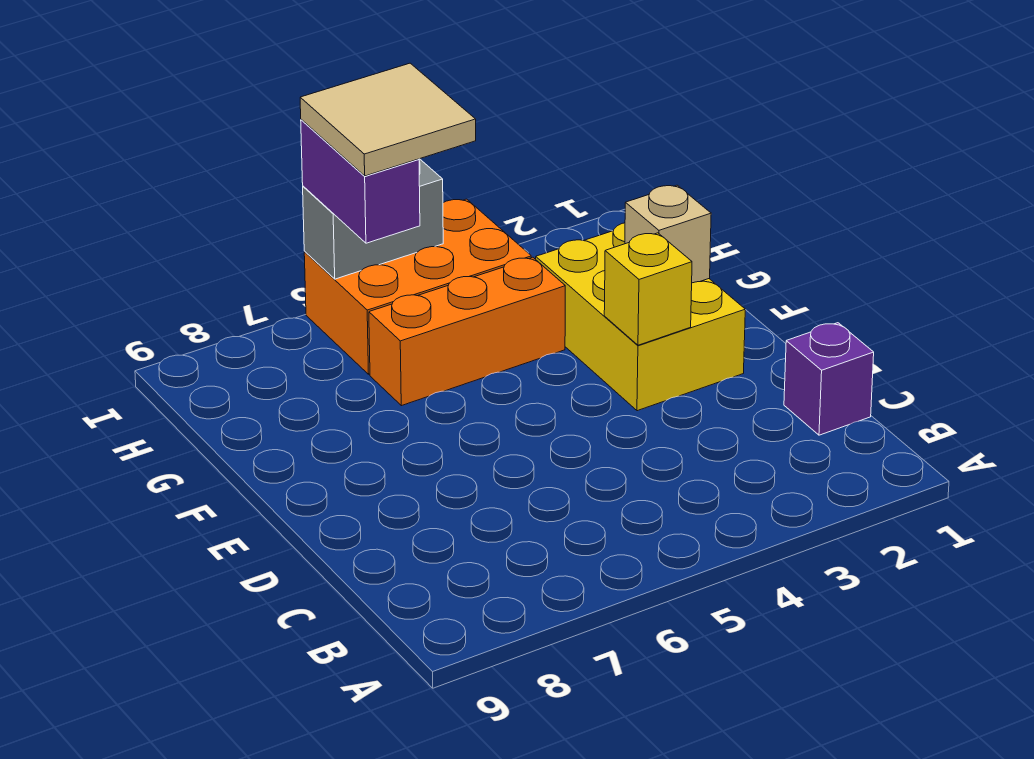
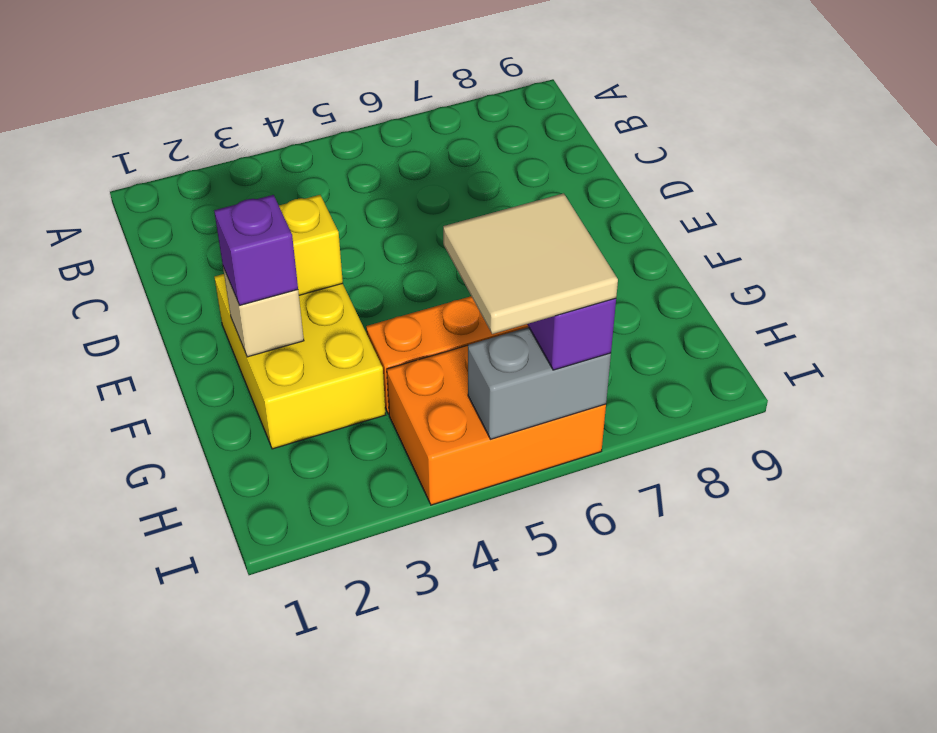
purple 1x1 brick [784,323,874,435] -> purple 1x1 brick moved to [214,195,298,305]

